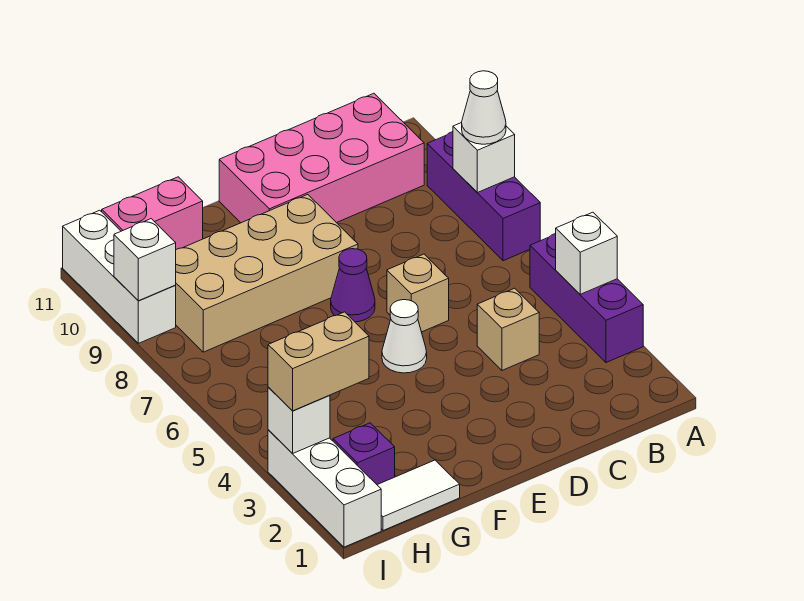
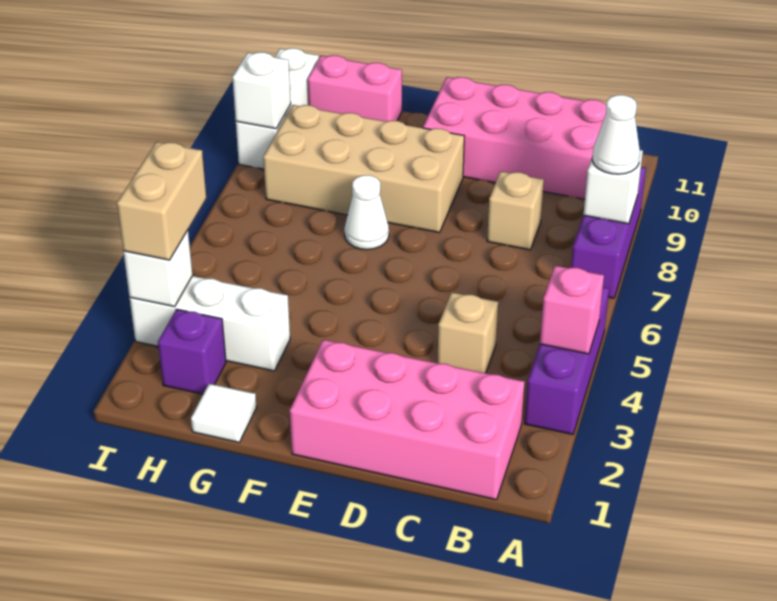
white 1x1 brick [556,212,617,294] -> pink 1x1 brick [540,266,604,354]
none -> pink 2x4 brick [290,340,525,500]
tan 1x1 brick [387,254,449,332] -> tan 1x1 brick moved to [487,171,544,250]
white 1x1 cone [382,300,427,373] -> white 1x1 cone moved to [344,175,389,250]
purple 1x1 cone [331,249,375,322] -> none
white 1x2 tile [378,460,460,531] -> white 1x1 tile [191,384,257,442]
tan 1x2 brick [268,312,369,411] -> tan 1x2 brick turned to [117,142,206,260]
white 1x3 brick [268,430,381,547] -> white 1x3 brick turned to [130,276,290,371]

